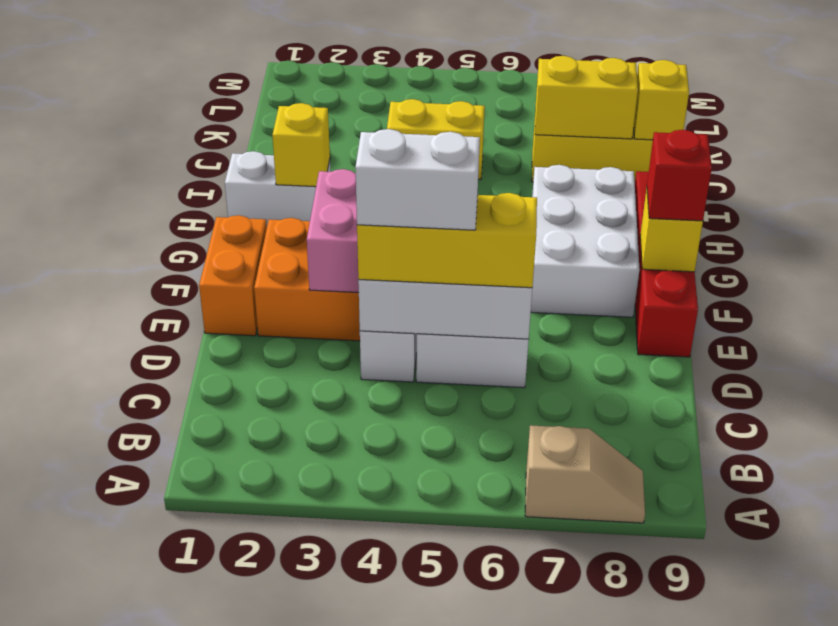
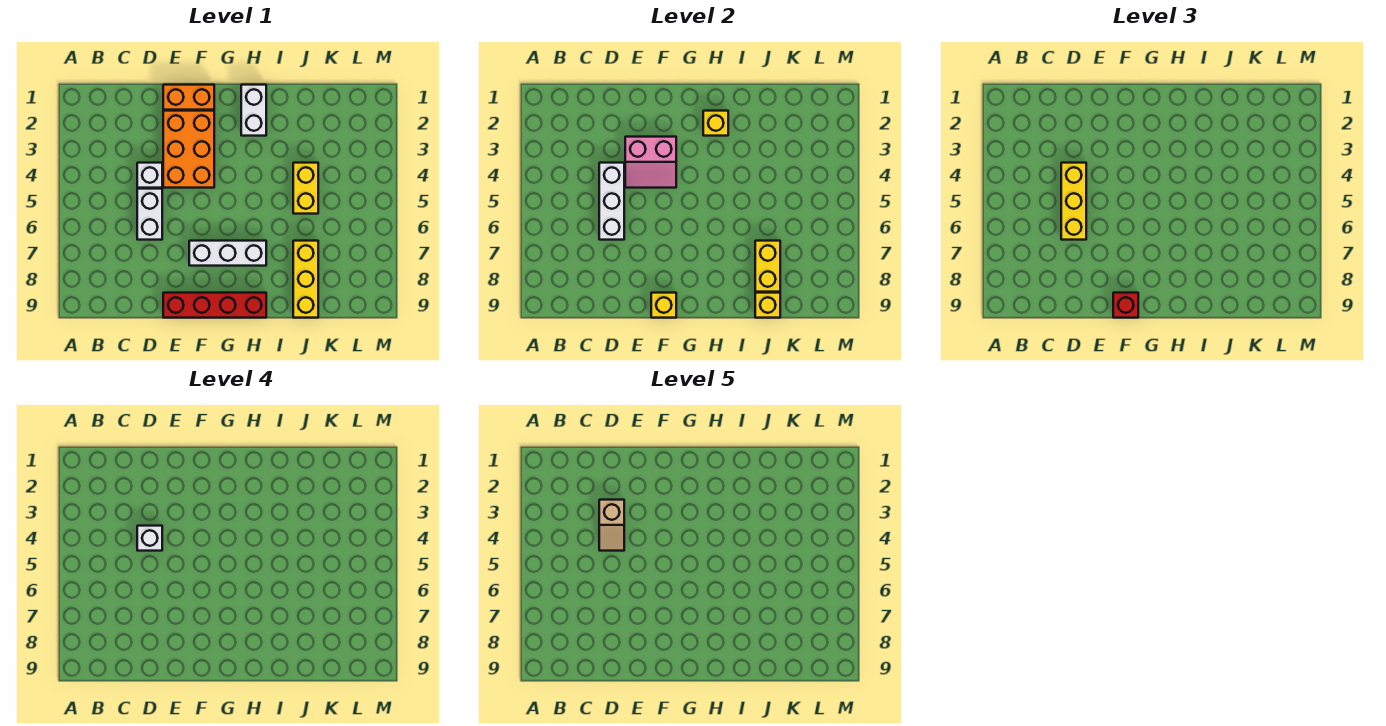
tan 1x2 slope [525,425,645,523] -> tan 1x2 slope moved to [599,500,624,551]
white 1x2 brick [355,129,480,230] -> white 1x1 brick [137,526,162,551]
white 2x3 brick [531,165,640,317] -> white 1x3 brick [189,241,266,266]

